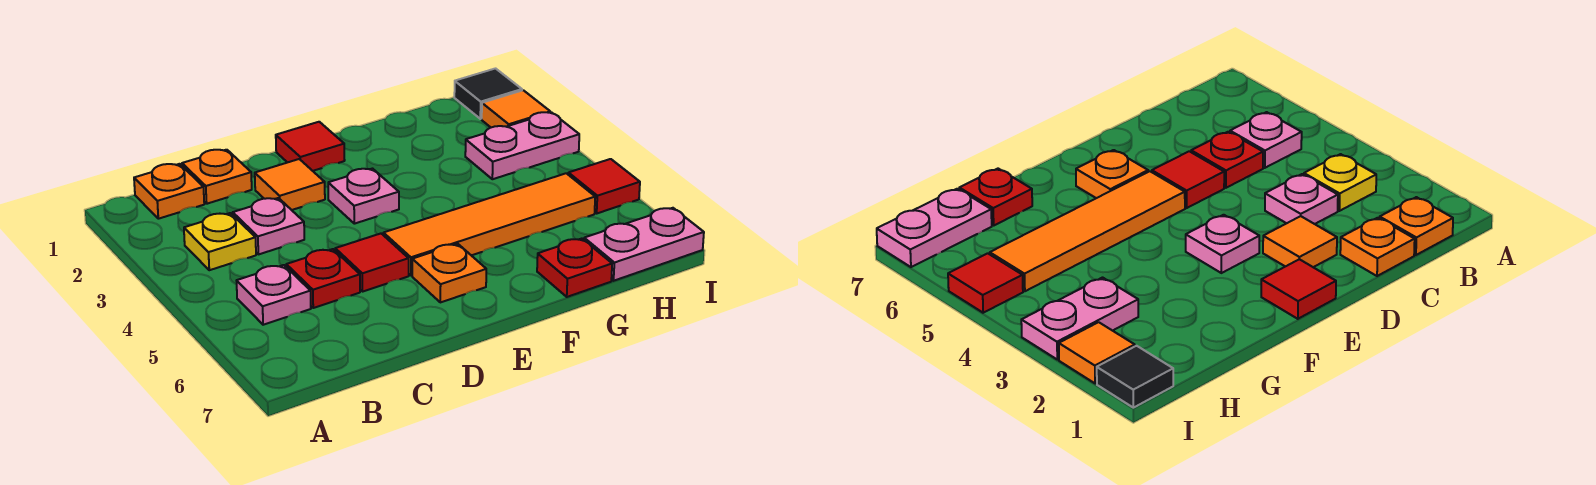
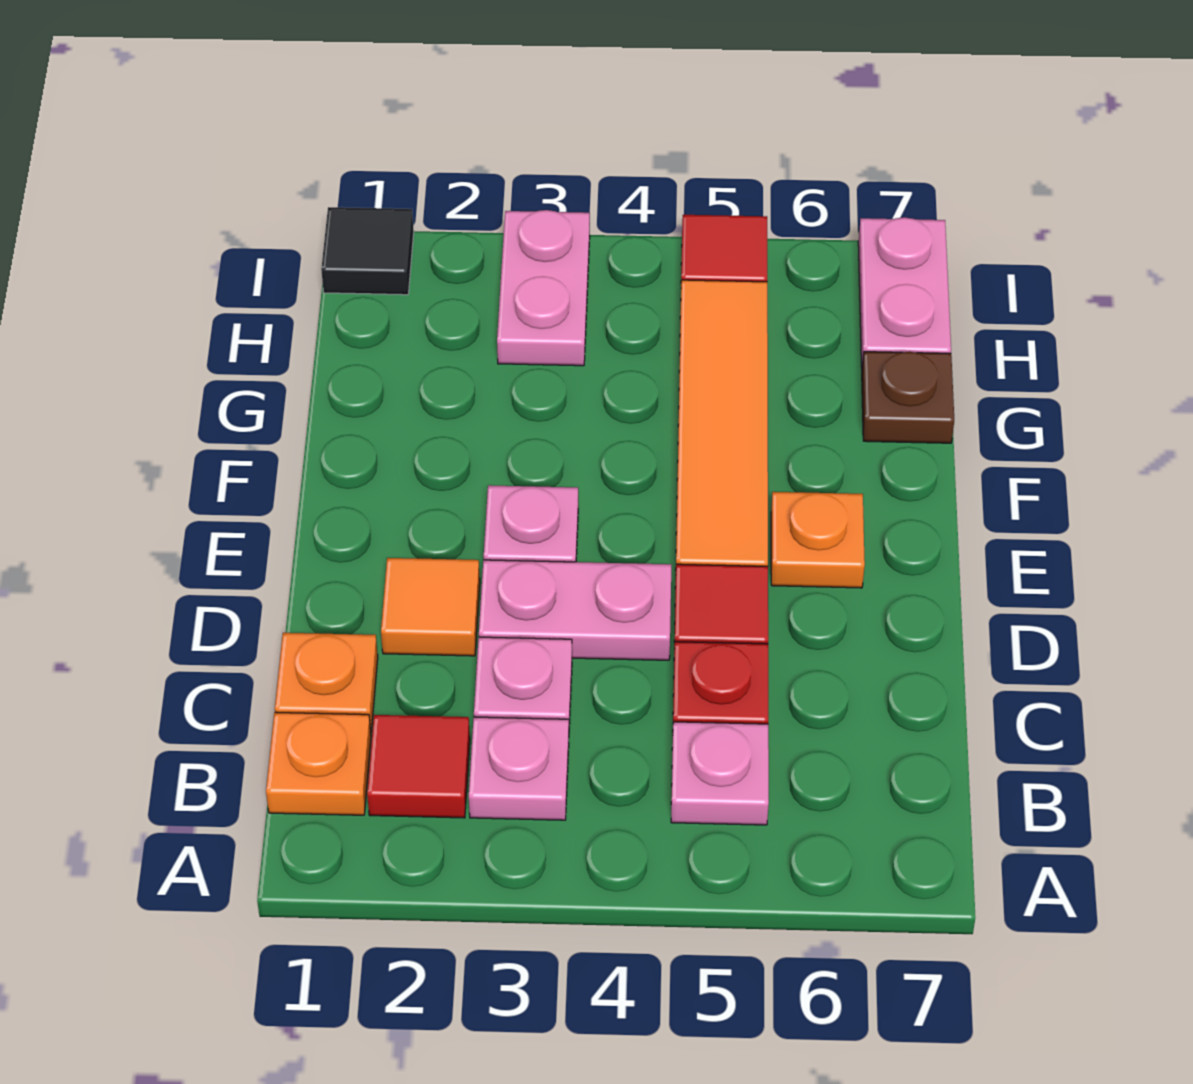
yellow 1x1 plate [184,213,256,270] -> pink 1x1 plate [469,717,569,820]
none -> pink 1x2 plate [479,560,671,660]
red 1x1 tile [276,122,345,171] -> red 1x1 tile moved to [367,715,470,818]
red 1x1 plate [537,239,612,297] -> brown 1x1 plate [862,352,954,443]
orange 1x1 tile [482,90,550,127] -> none

